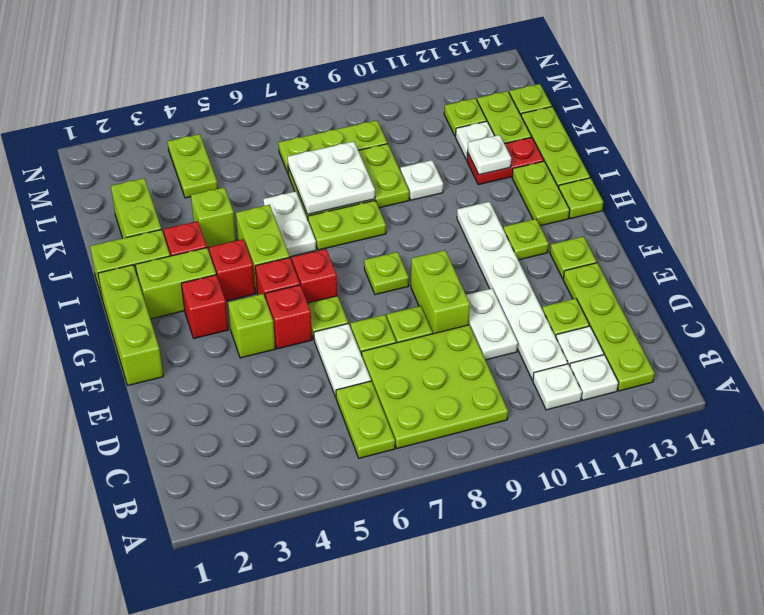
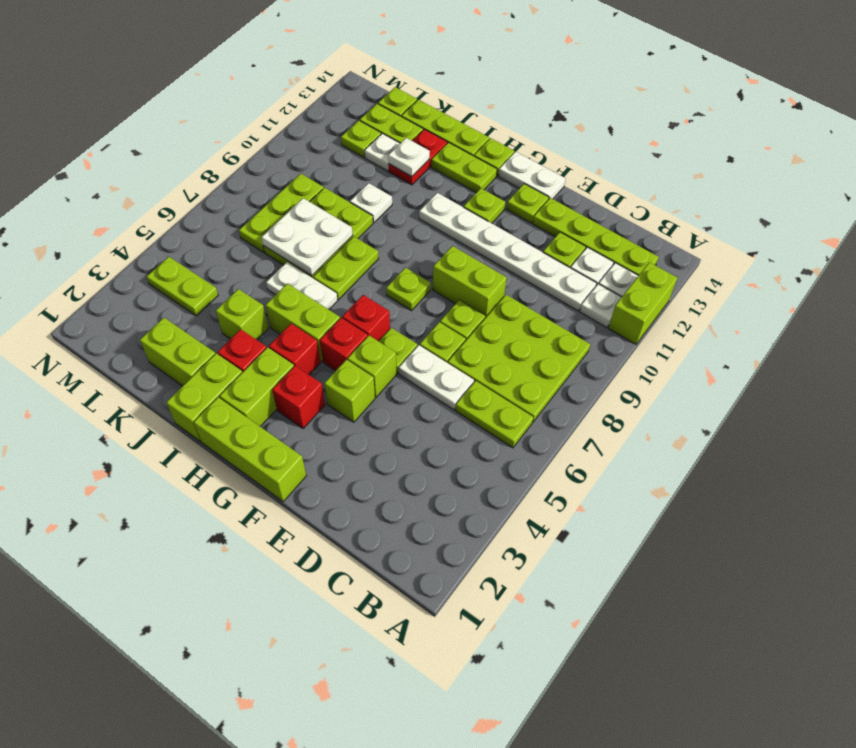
none -> lime 1x2 brick [608,262,677,344]
white 1x2 plate [466,289,518,360] -> white 1x2 plate moved to [498,152,566,199]
red 1x1 brick [265,285,312,349] -> lime 1x1 brick [348,336,397,397]

